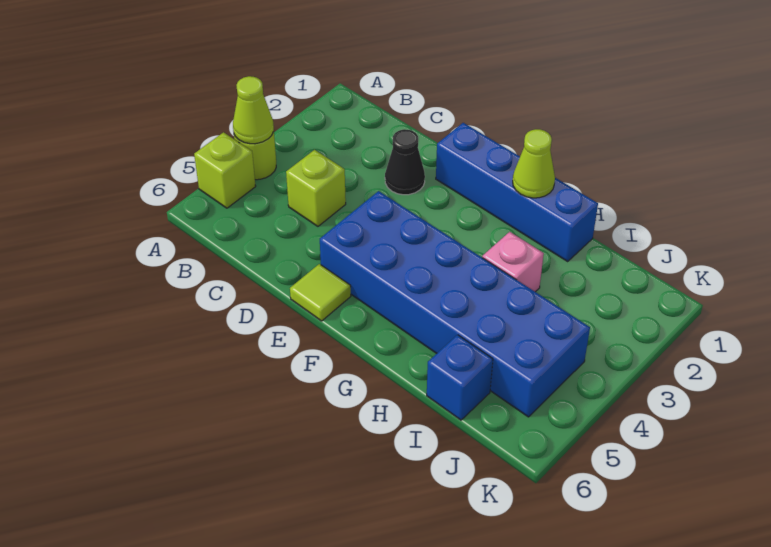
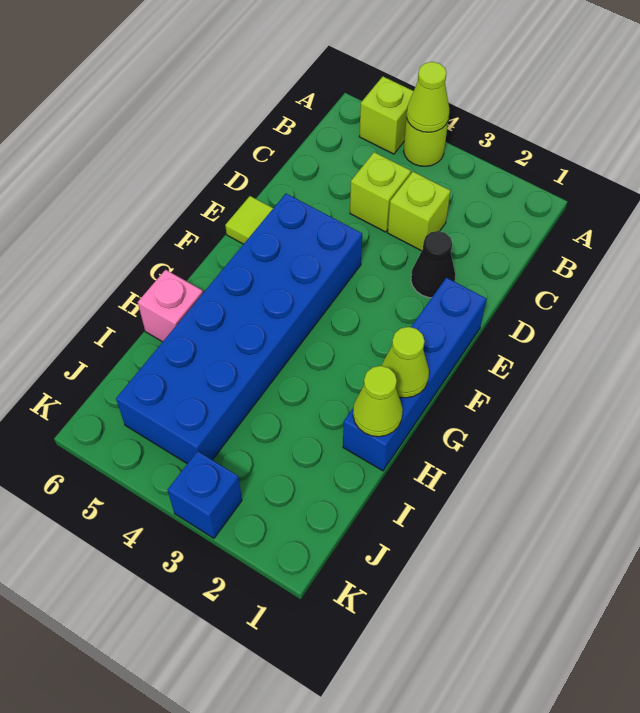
none -> lime 1x1 brick [388,172,451,251]
none -> lime 1x1 cone [353,366,403,437]
pink 1x1 brick [482,232,544,292] -> pink 1x1 brick moved to [138,270,203,342]
blue 1x1 brick [427,335,493,420] -> blue 1x1 brick moved to [168,451,242,538]

